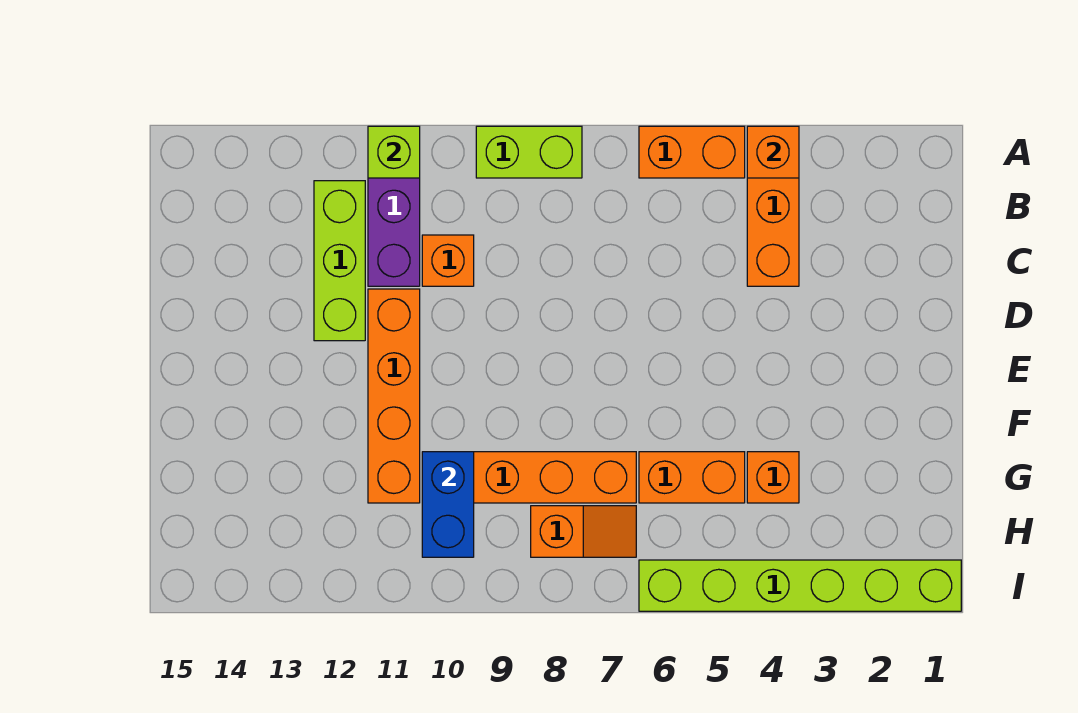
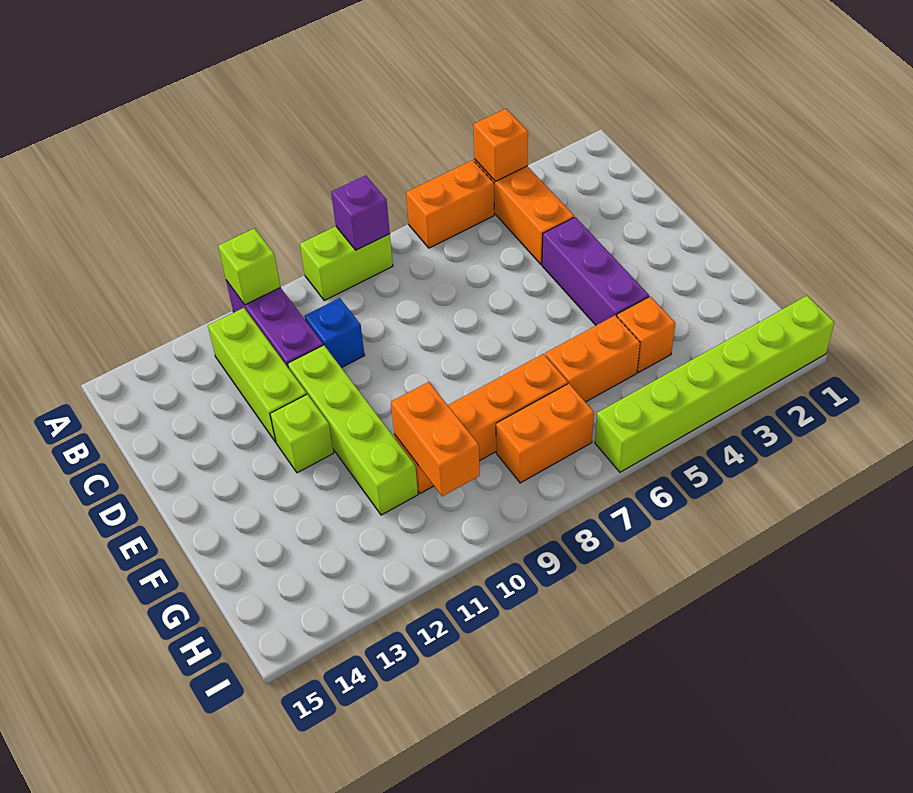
none -> purple 1x1 brick [331,175,390,250]
orange 1x1 brick [422,235,474,286] -> blue 1x1 brick [304,298,365,368]
none -> purple 1x3 brick [542,217,649,325]
orange 1x4 brick [368,289,420,503] -> lime 1x4 brick [288,345,418,515]
none -> lime 1x1 brick [270,394,334,473]
blue 1x2 brick [422,452,474,557] -> orange 1x2 brick [391,382,480,496]
orange 1x2 slope [531,506,636,557] -> orange 1x2 brick [496,384,594,483]

